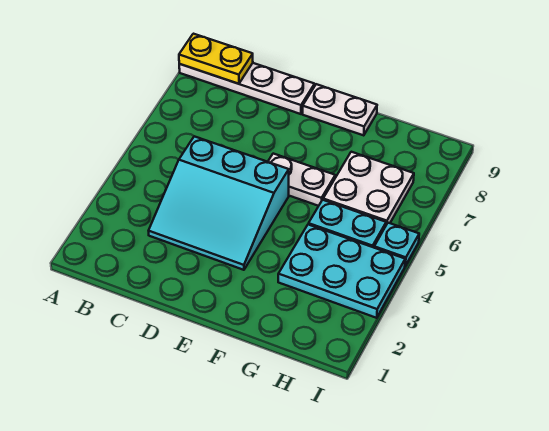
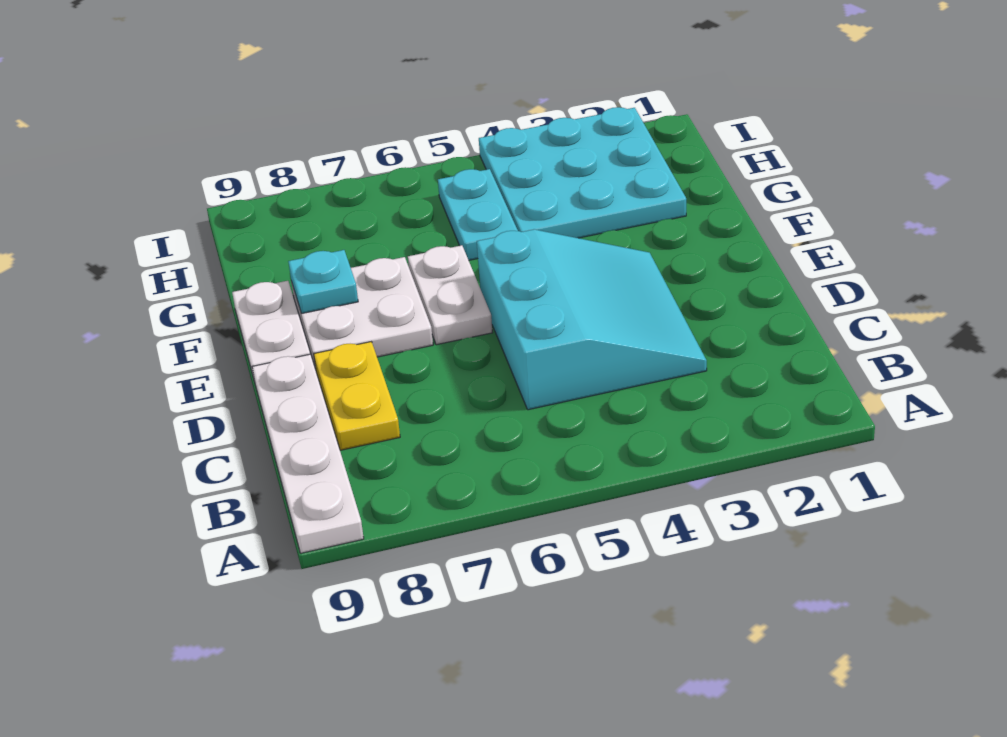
yellow 1x2 plate [179,34,253,84] -> yellow 1x2 plate moved to [314,342,400,450]
cyan 2x3 plate [278,225,405,318] -> cyan 3x3 plate [479,107,686,238]
white 2x2 plate [323,152,414,225] -> white 2x2 plate moved to [292,257,433,368]
cyan 1x1 plate [374,223,419,266] -> cyan 1x1 plate moved to [288,250,358,314]

